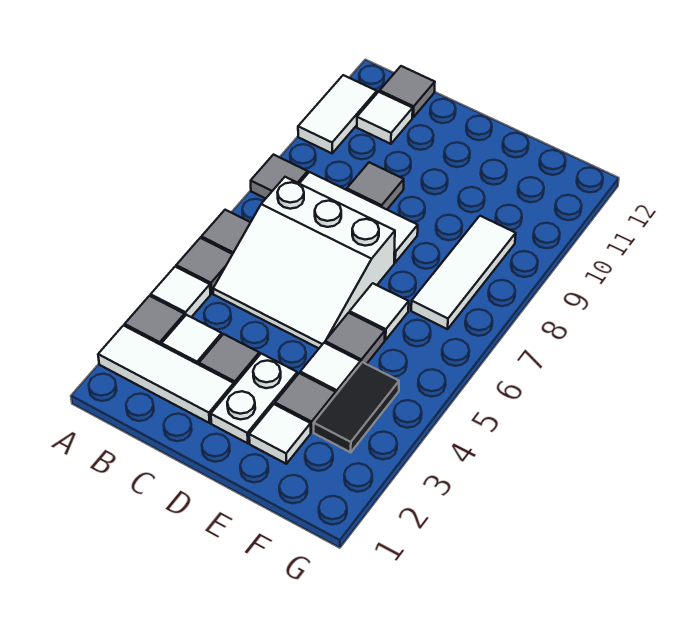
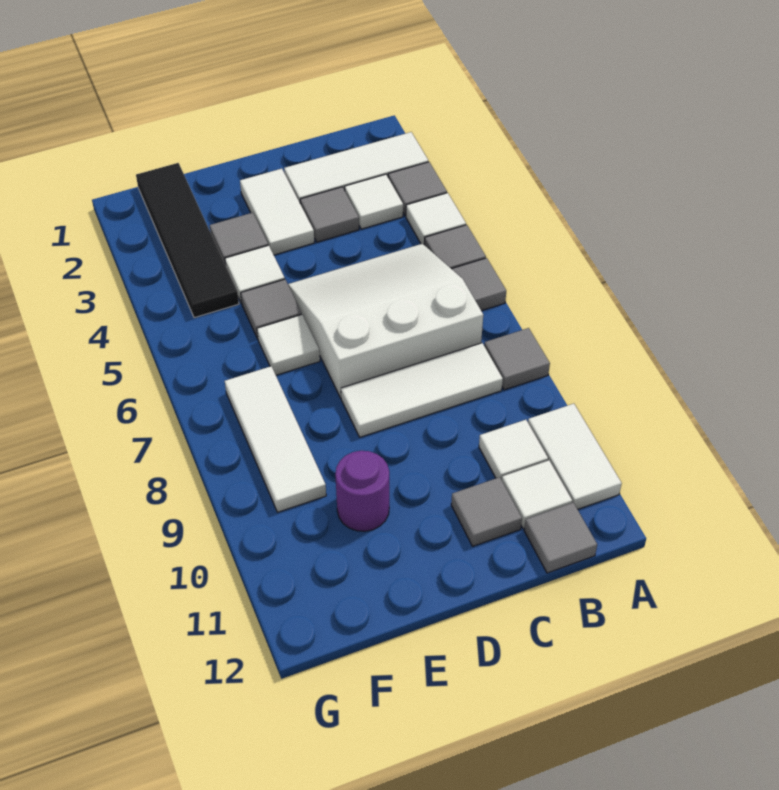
grey 1x1 tile [347,162,404,209] -> grey 1x1 tile moved to [451,477,522,546]
white 1x2 plate [211,354,297,443] -> white 1x2 tile [240,169,315,255]
white 1x1 tile [249,404,311,464] -> white 1x1 tile moved to [479,420,548,480]
none -> purple 1x1 round brick [335,451,389,531]
black 1x2 tile [314,362,399,452] -> black 1x4 tile [136,163,239,318]

